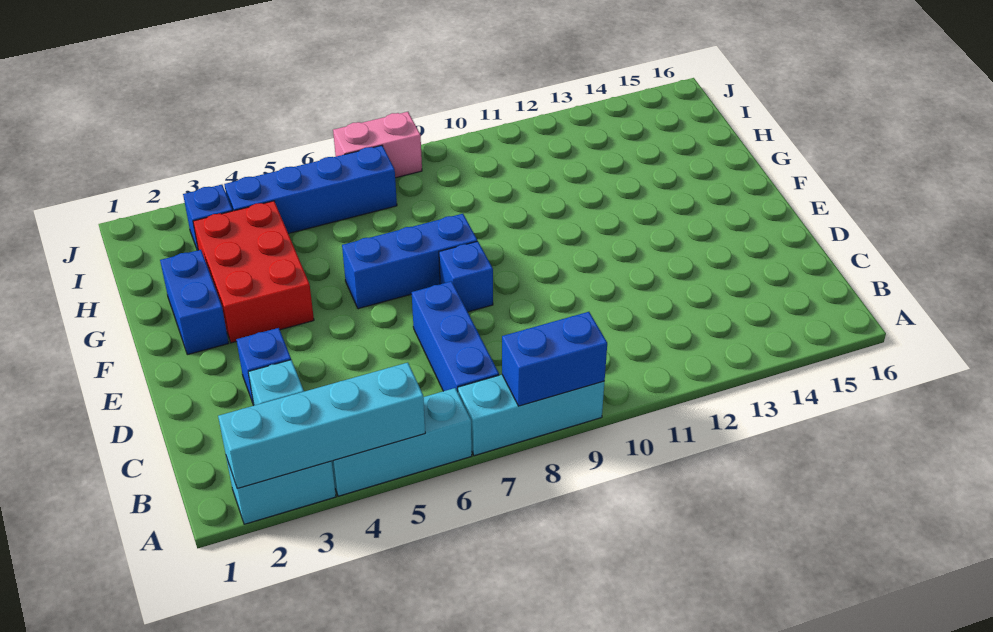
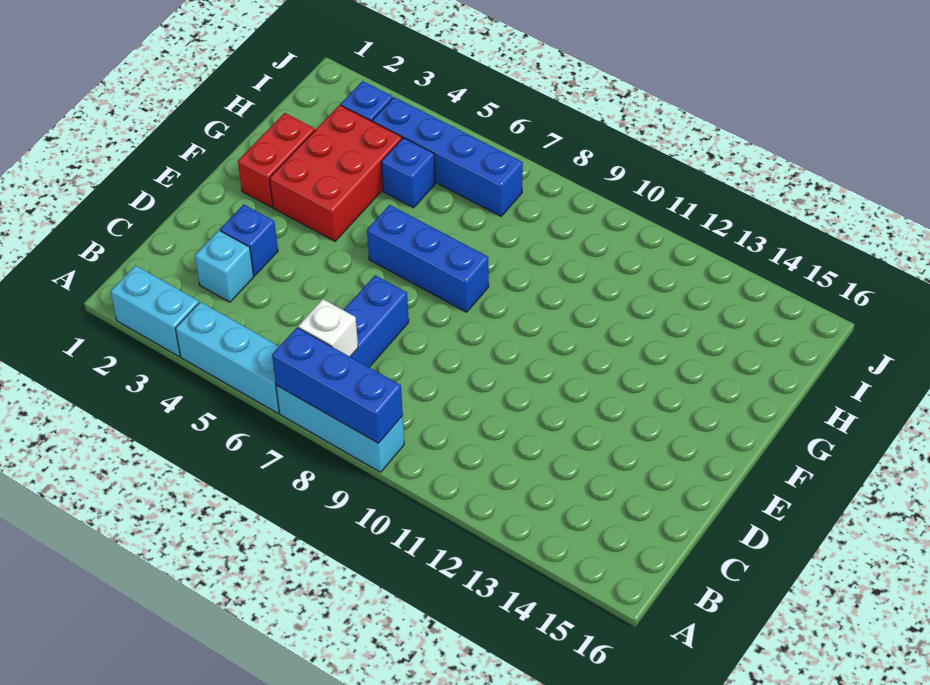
cyan 1x4 brick [218,363,425,489] -> none
blue 1x2 brick [502,312,607,406] -> blue 1x3 brick [272,328,403,443]
none -> white 1x1 brick [298,299,358,356]
blue 1x1 brick [439,241,493,312] -> blue 1x1 brick moved to [381,138,435,208]
blue 1x2 brick [160,250,229,355] -> red 1x2 brick [238,113,315,207]
pink 1x2 brick [333,112,422,178] -> none

